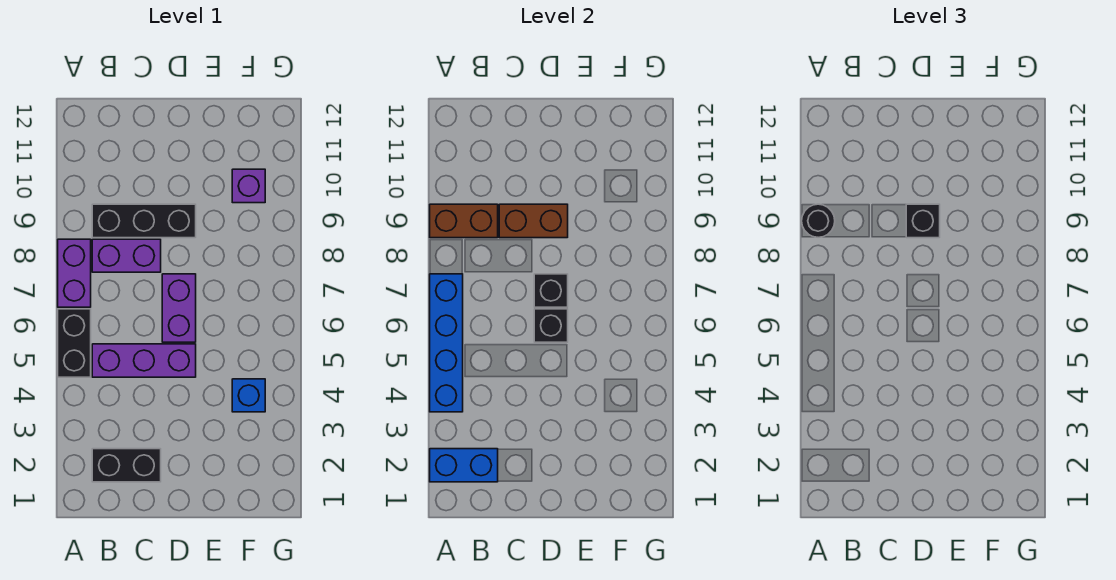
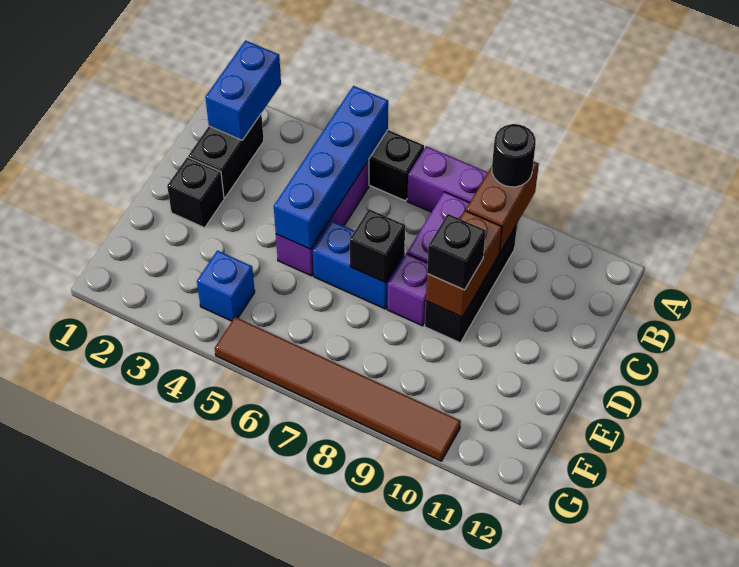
blue 1x4 brick [430,274,463,412] -> blue 1x4 brick turned to [274,86,388,249]
purple 1x2 brick [162,274,196,342] -> blue 1x2 brick [313,221,404,309]
black 1x1 brick [534,309,568,342] -> black 1x1 brick moved to [167,157,224,228]
purple 1x1 brick [232,169,265,203] -> purple 1x1 brick moved to [387,254,428,326]
none -> brown 1x6 tile [215,317,461,461]

